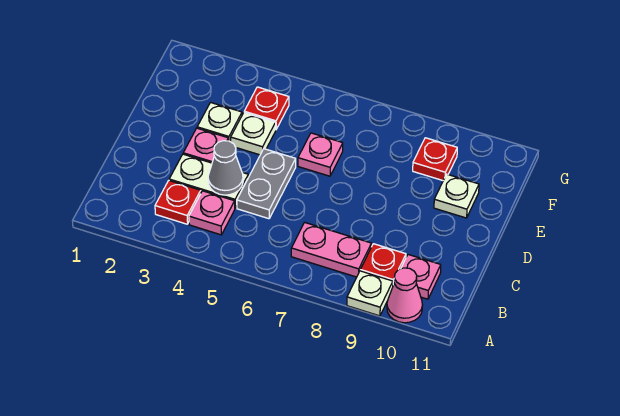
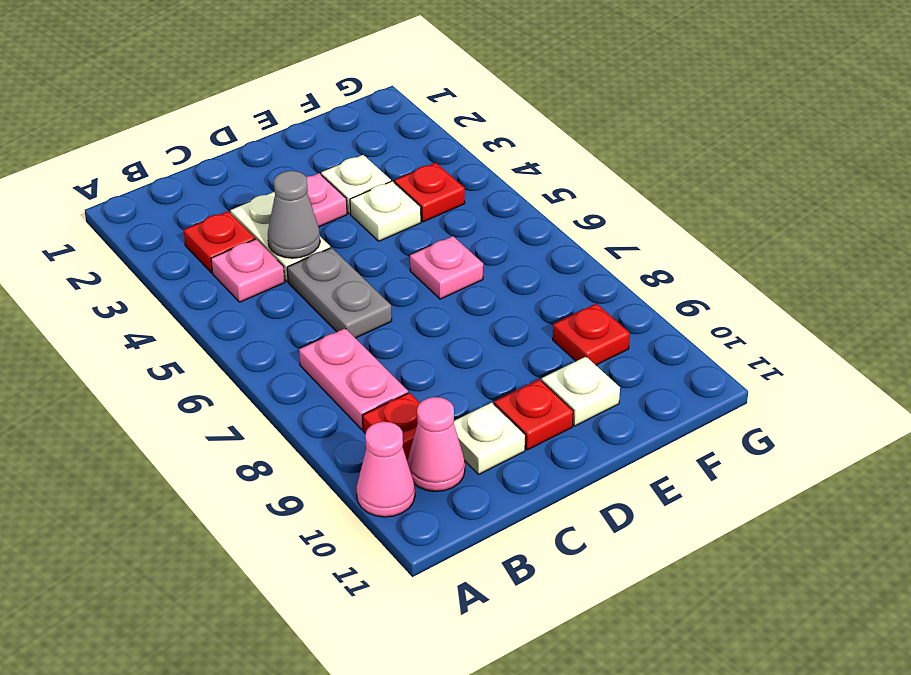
white 1x1 plate [347,271,393,316] -> white 1x1 plate moved to [454,403,525,474]
pink 1x1 plate [401,255,441,299] -> pink 1x1 cone [407,397,465,492]
grey 1x2 plate [237,149,296,219] -> grey 1x2 plate turned to [287,248,392,338]
none -> red 1x1 plate [494,379,573,450]

